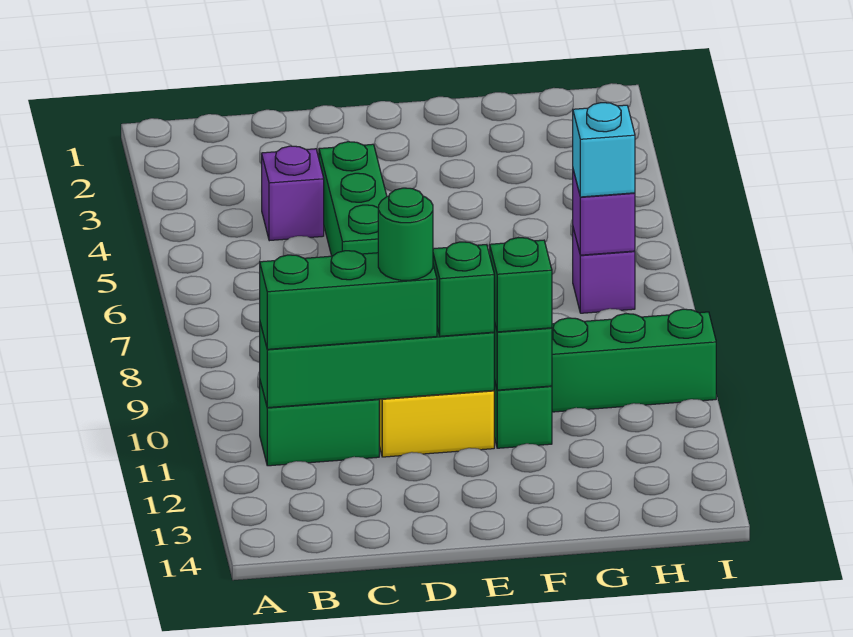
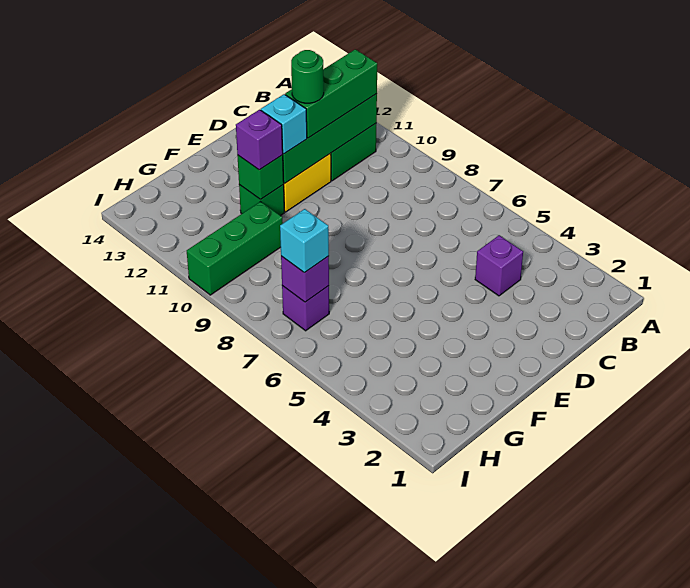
green 1x3 brick [319,142,387,256] -> none
green 1x1 brick [433,242,494,336] -> cyan 1x1 brick [261,94,307,154]
green 1x1 brick [490,238,552,332] -> purple 1x1 brick [236,110,283,170]

